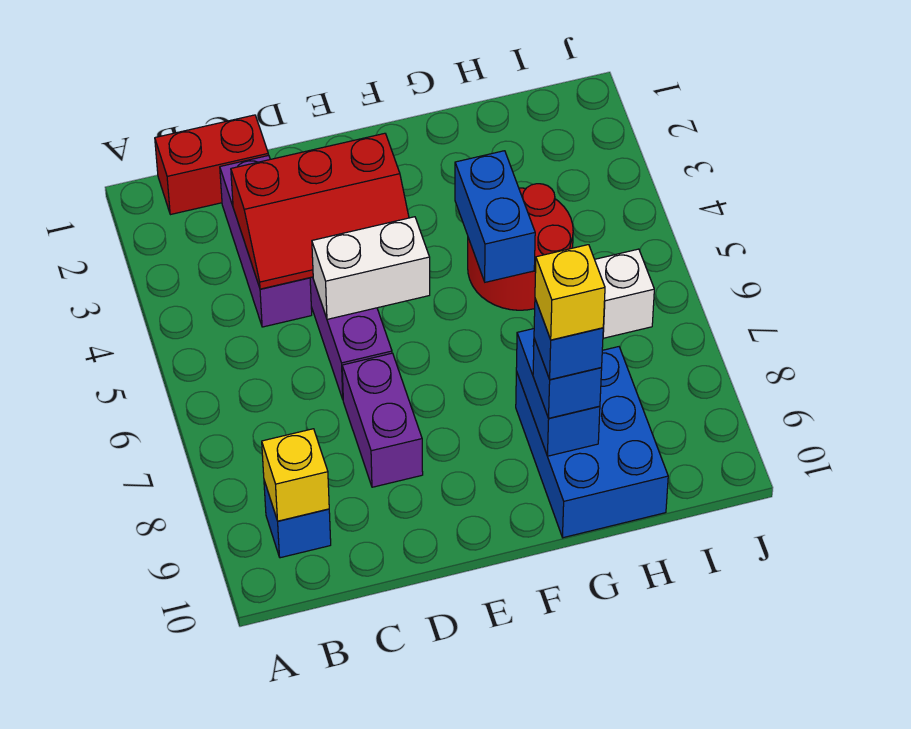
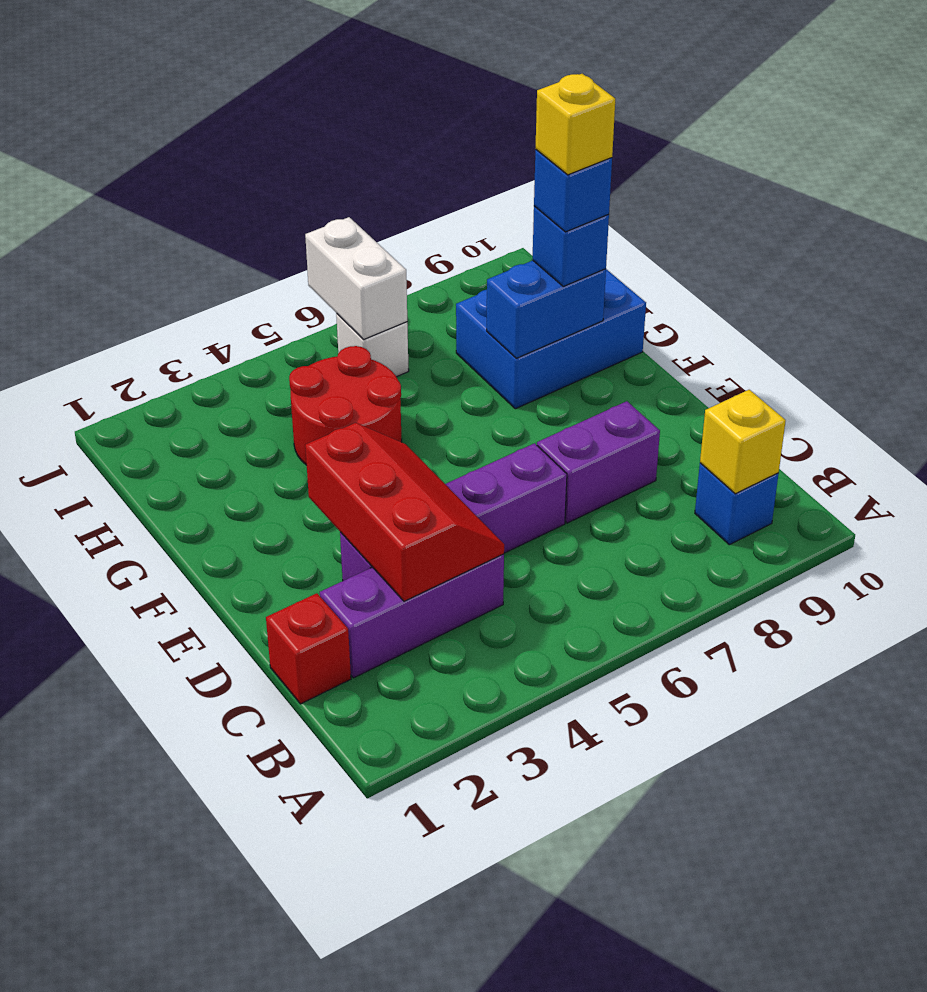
red 1x2 brick [155,115,268,215] -> red 1x1 brick [266,593,351,704]
white 1x2 brick [312,217,430,319] -> white 1x2 brick moved to [305,217,407,340]
blue 1x2 brick [455,151,535,282] -> none

